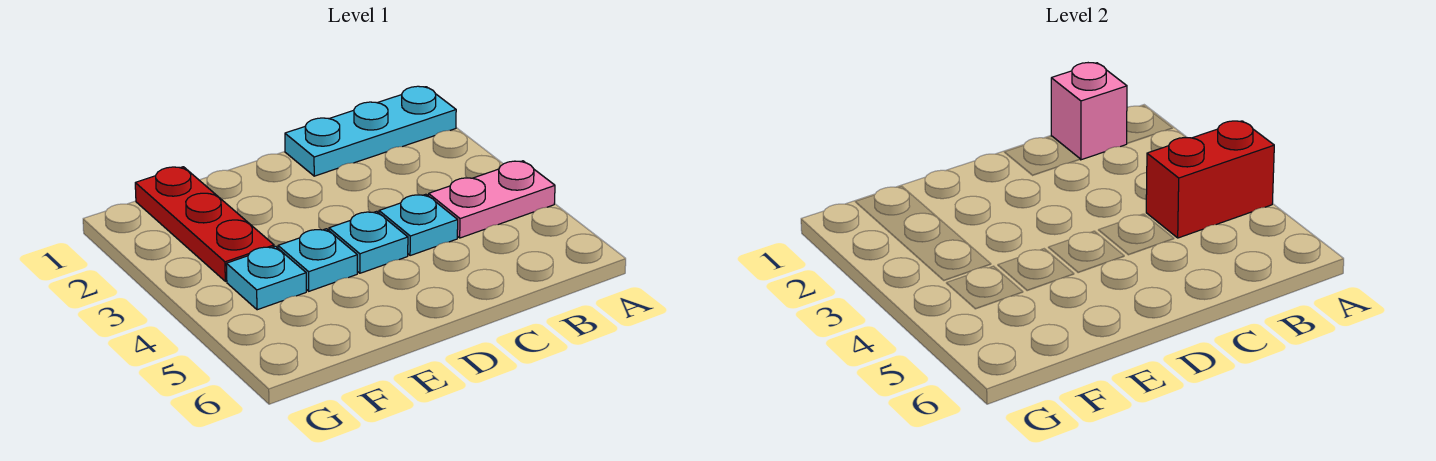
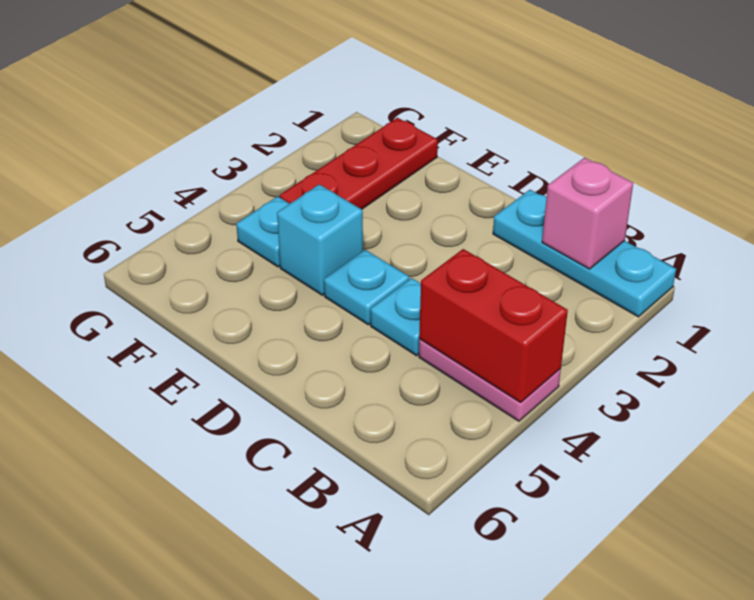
cyan 1x1 plate [278,229,357,291] -> cyan 1x1 brick [277,184,363,295]

